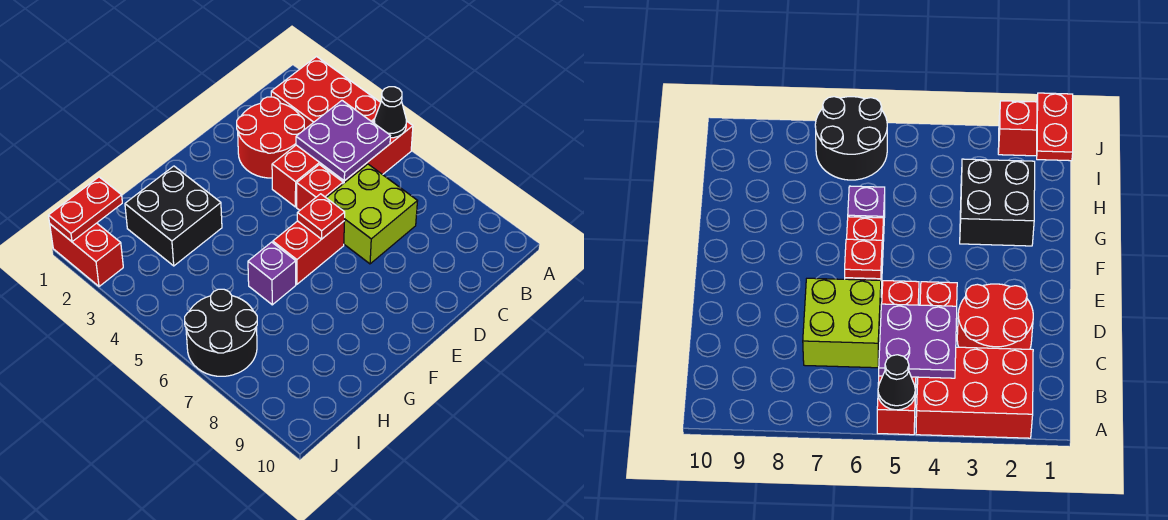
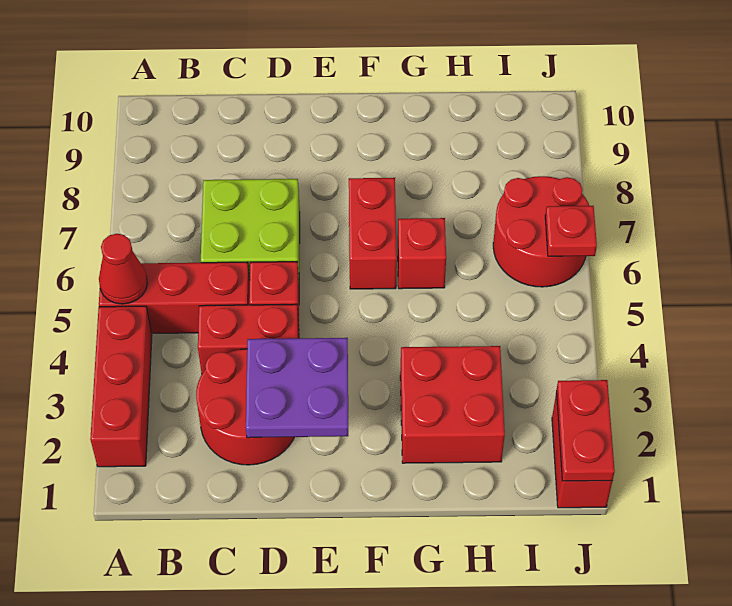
red 2x3 brick [271,57,381,130] -> red 1x3 brick [90,306,152,467]
black 1x1 cone [374,87,406,138] -> red 1x1 cone [99,234,147,304]
purple 2x2 plate [296,101,390,181] -> purple 2x2 plate moved to [246,338,348,438]
red 1x2 brick [273,221,345,284] -> red 1x2 brick turned to [349,178,397,289]
red 1x1 plate [297,194,345,239] -> red 1x1 plate moved to [545,206,597,256]
black 2x2 brick [125,166,222,266] -> red 2x2 brick [400,346,505,463]
purple 1x1 brick [248,242,296,305] -> red 1x1 brick [398,218,446,289]
red 1x2 plate [48,177,122,242] -> red 1x2 plate turned to [557,380,615,481]
black 2x2 round brick [185,289,257,376] -> red 2x2 round brick [493,176,589,287]

